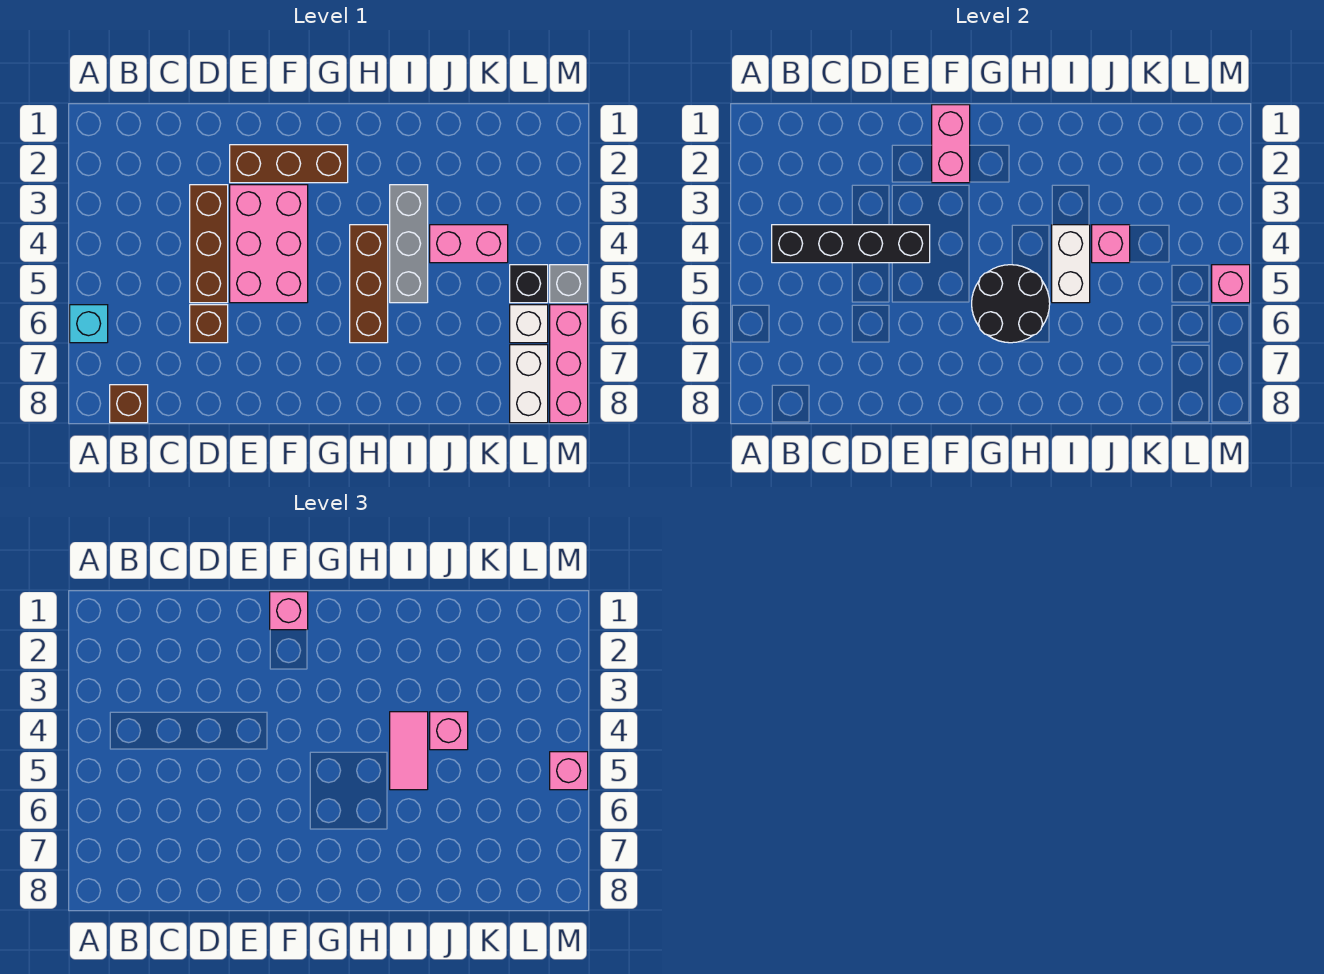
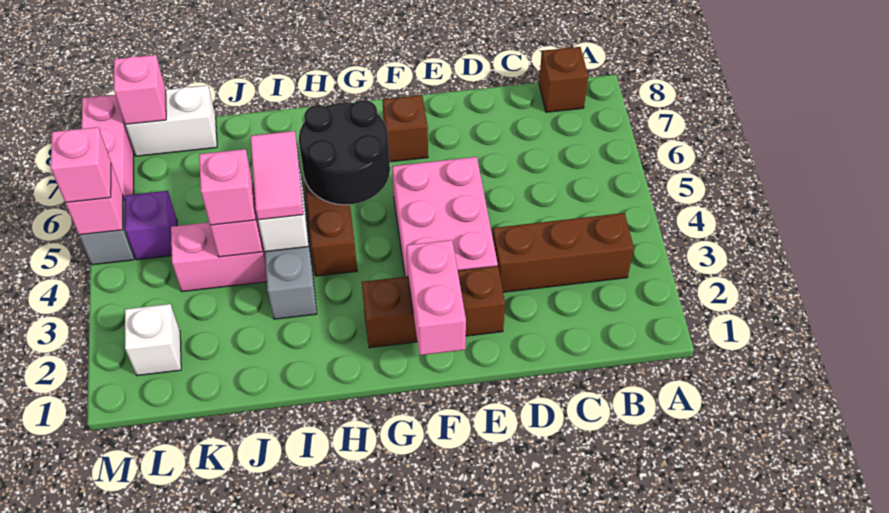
cyan 1x1 brick [70,305,108,343] -> none
black 1x4 brick [772,225,930,263] -> none
brown 1x3 brick [190,185,228,303] -> brown 1x3 brick turned to [492,213,634,292]
brown 1x1 brick [190,305,228,343] -> brown 1x1 brick moved to [382,95,428,162]
pink 1x1 brick [270,592,308,630] -> pink 1x1 brick moved to [114,55,166,125]
black 1x1 brick [510,265,548,303] -> purple 1x1 brick [125,191,177,260]
white 1x1 brick [510,305,548,343] -> white 1x1 brick moved to [125,304,181,376]
white 1x2 brick [510,345,548,423] -> white 1x2 brick turned to [125,85,217,156]

